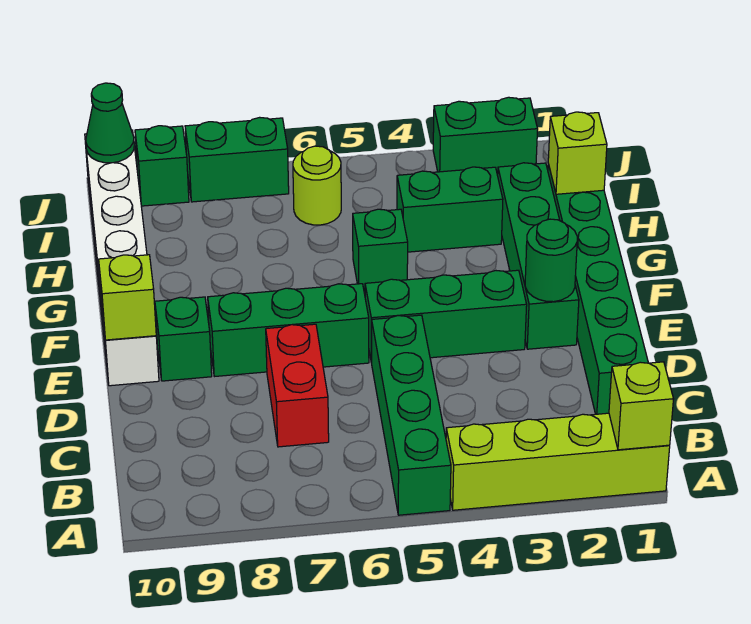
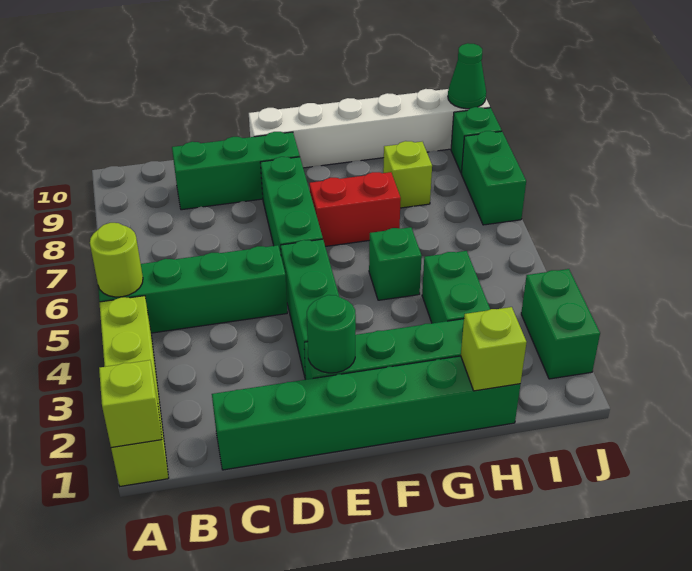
red 1x2 brick [266,324,329,447] -> red 1x2 brick moved to [309,172,401,247]
green 1x1 brick [155,297,212,381] -> green 1x3 brick [172,132,300,210]
lime 1x1 brick [99,255,156,340] -> lime 1x1 brick moved to [383,141,432,208]
lime 1x1 round brick [293,146,341,225] -> lime 1x1 round brick moved to [90,223,143,297]

